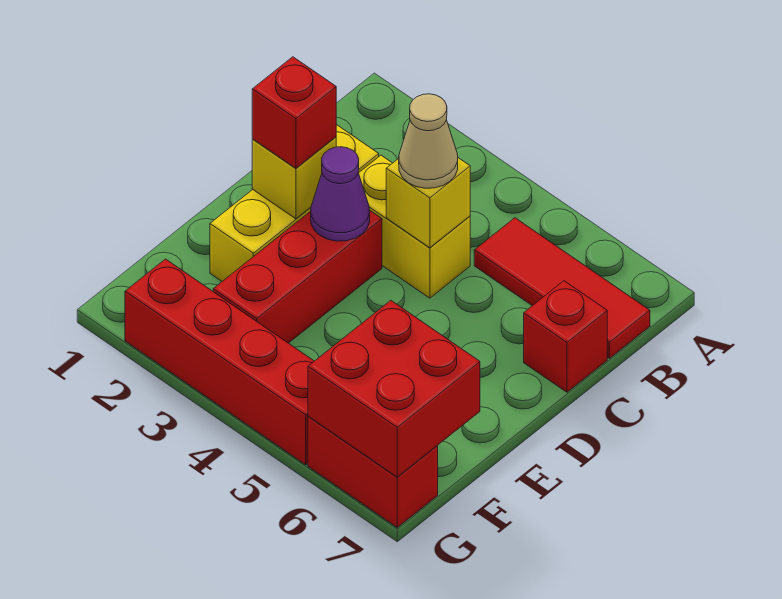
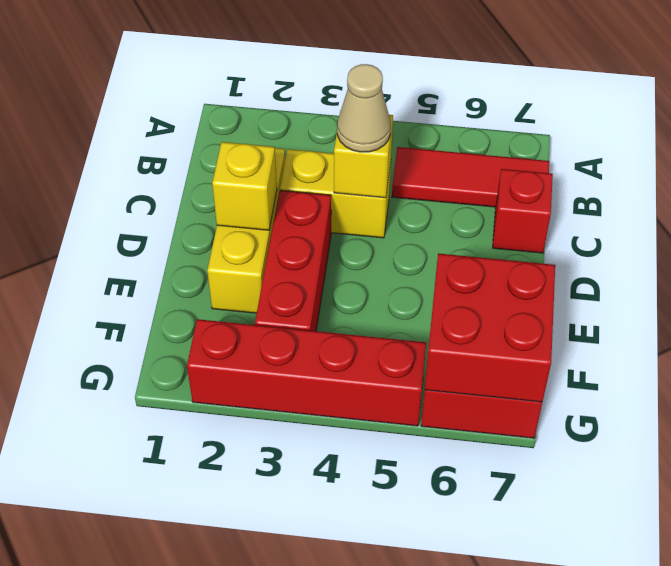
red 1x1 brick [252,57,336,168] -> none
purple 1x1 cone [311,147,370,241] -> none

